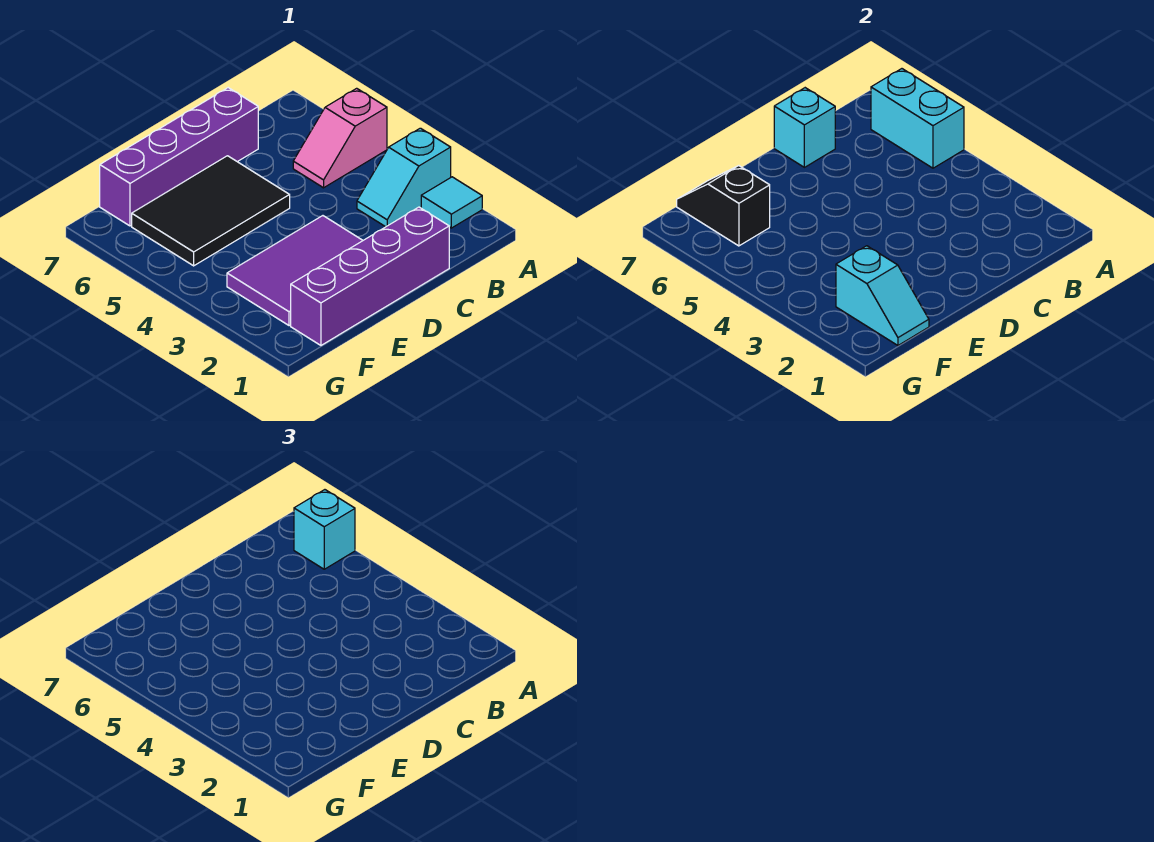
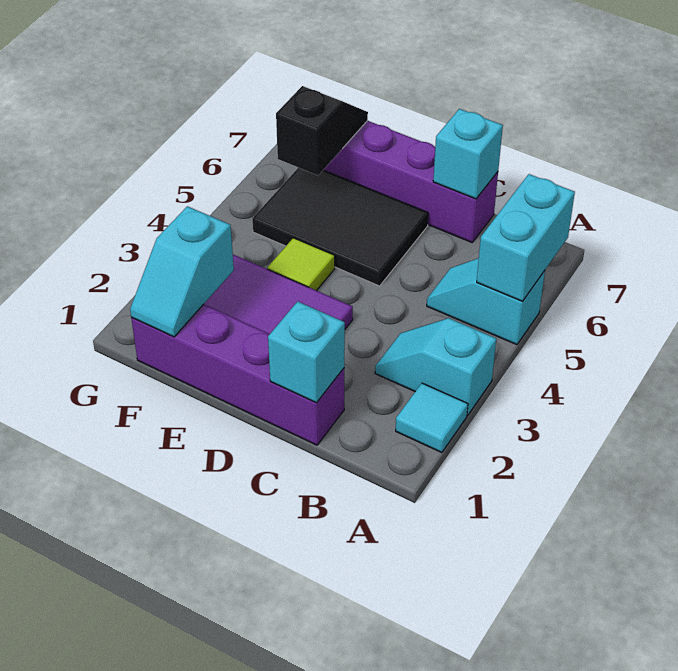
pink 1x2 slope [293,88,387,188] -> cyan 1x2 slope [427,258,545,345]
cyan 1x1 brick [294,490,355,569] -> cyan 1x1 brick moved to [268,301,345,403]
none -> lime 1x1 tile [268,238,335,291]

